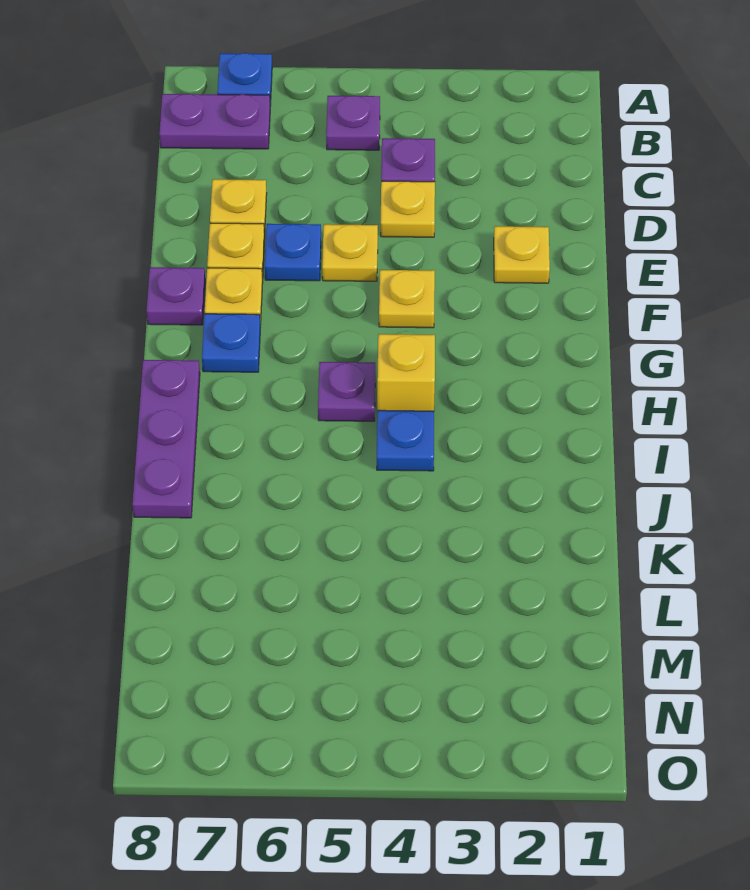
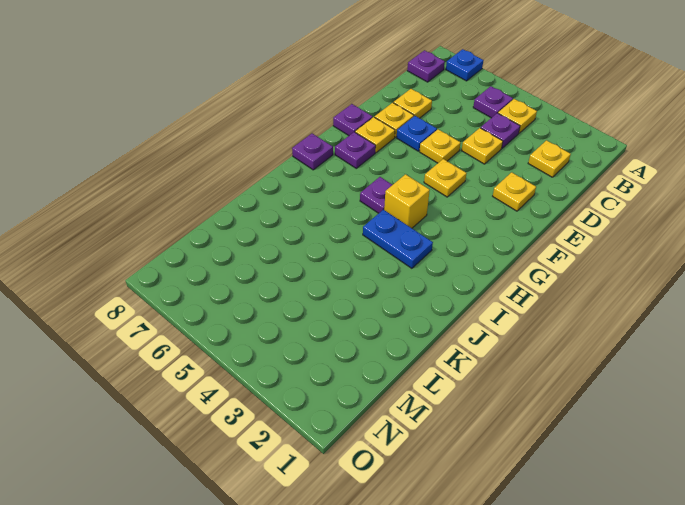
none -> yellow 1x1 plate [498,99,537,133]
purple 1x2 plate [159,94,270,149] -> purple 1x1 plate [407,50,445,82]
none -> yellow 1x1 plate [528,140,571,177]
blue 1x1 plate [202,314,260,372] -> purple 1x1 plate [335,132,376,168]
purple 1x3 plate [132,360,200,518] -> purple 1x1 plate [292,133,333,170]
blue 1x1 plate [377,410,434,471] -> blue 1x2 plate [363,210,433,268]

